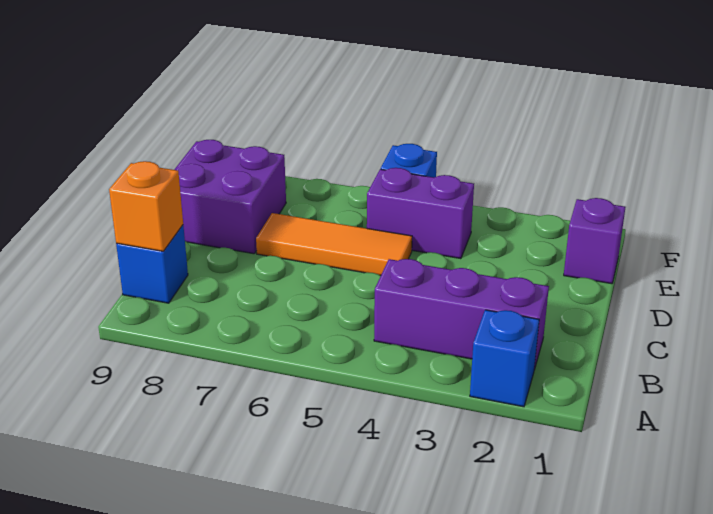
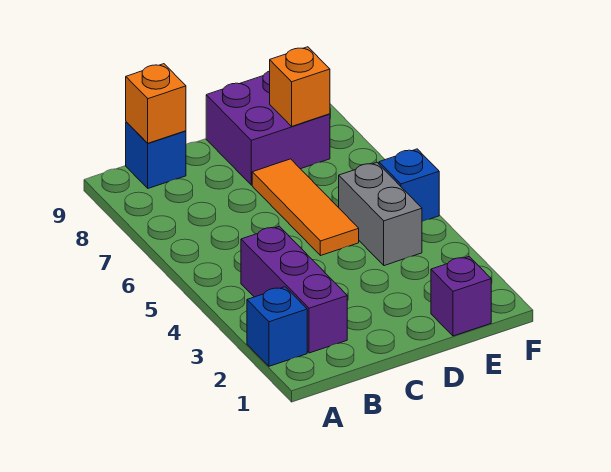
purple 1x2 brick [367,168,474,259] -> grey 1x2 brick [339,163,422,266]
none -> orange 1x1 brick [270,47,330,126]

